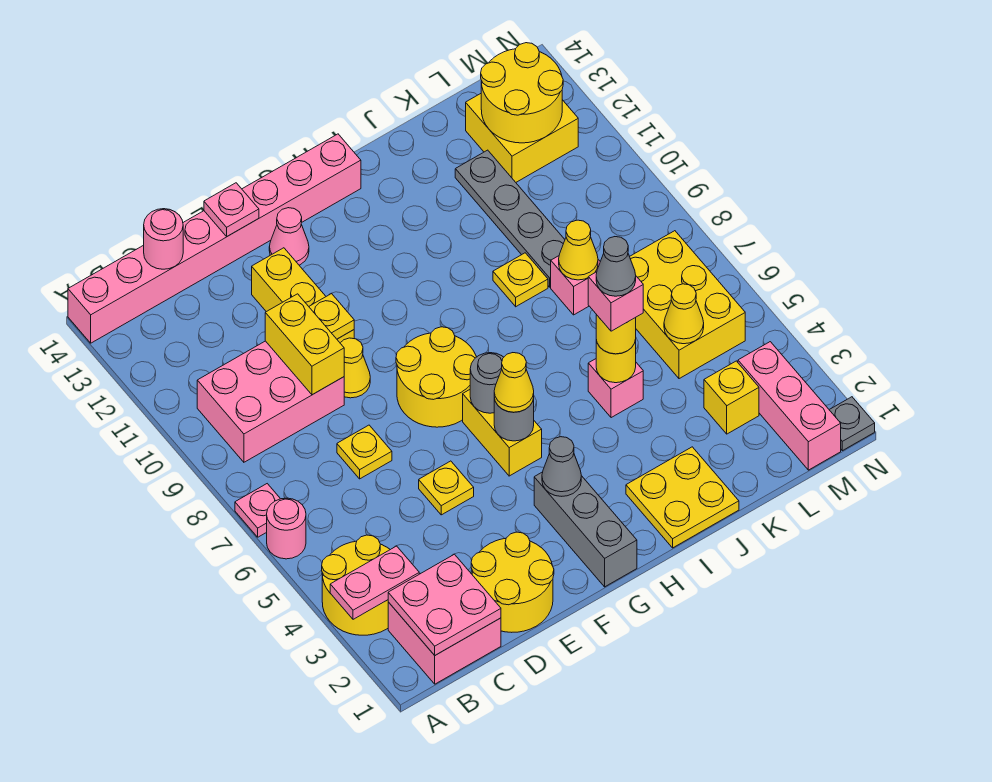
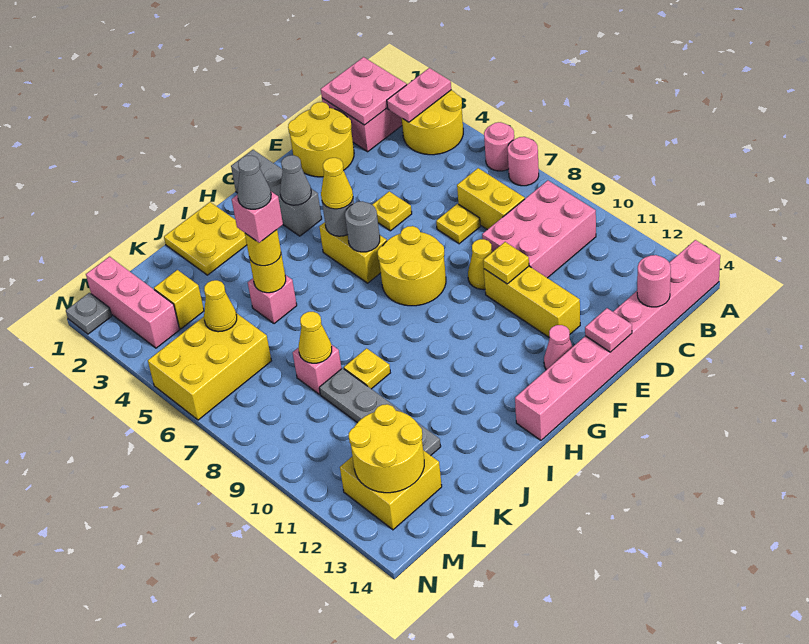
pink 1x1 plate [235,484,280,537] -> pink 1x1 round brick [507,137,539,186]
yellow 1x2 brick [265,294,344,395] -> yellow 1x2 brick moved to [457,168,525,230]
yellow 2x3 brick [630,231,745,379] -> yellow 2x3 brick turned to [148,313,271,420]

